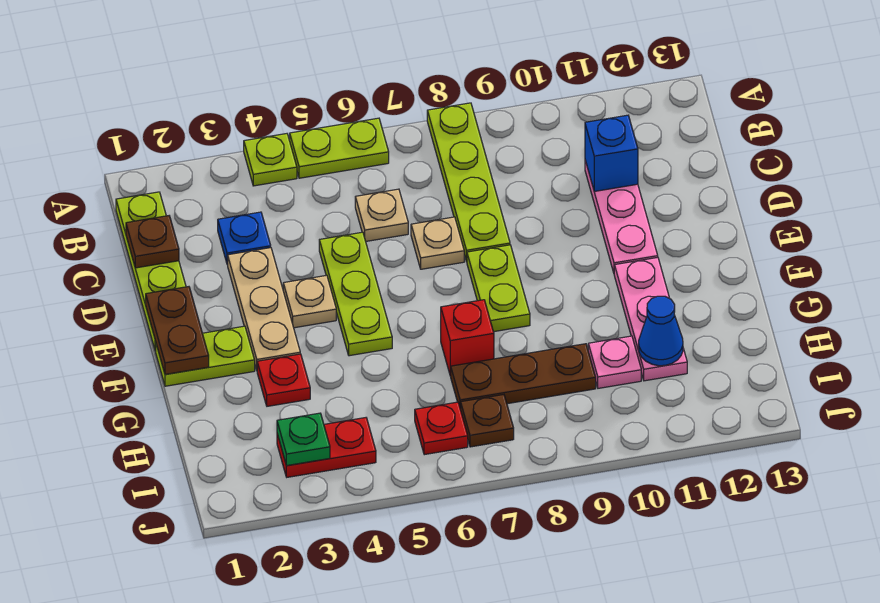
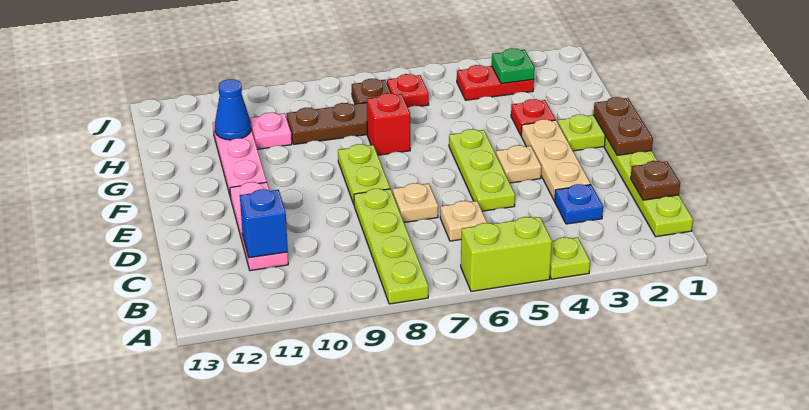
lime 1x2 plate [290,118,389,178] -> lime 1x2 brick [461,217,552,292]

